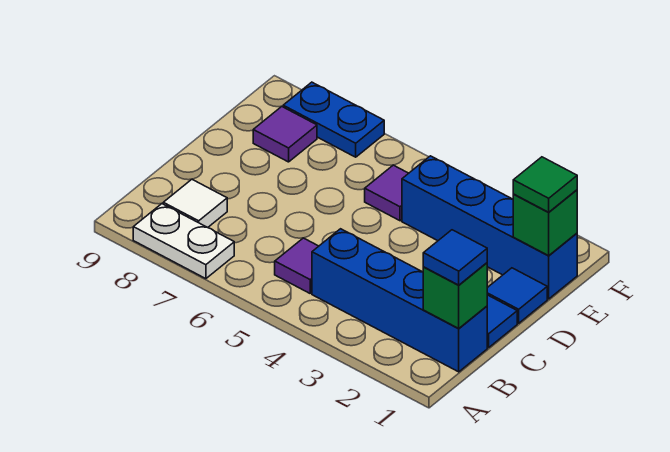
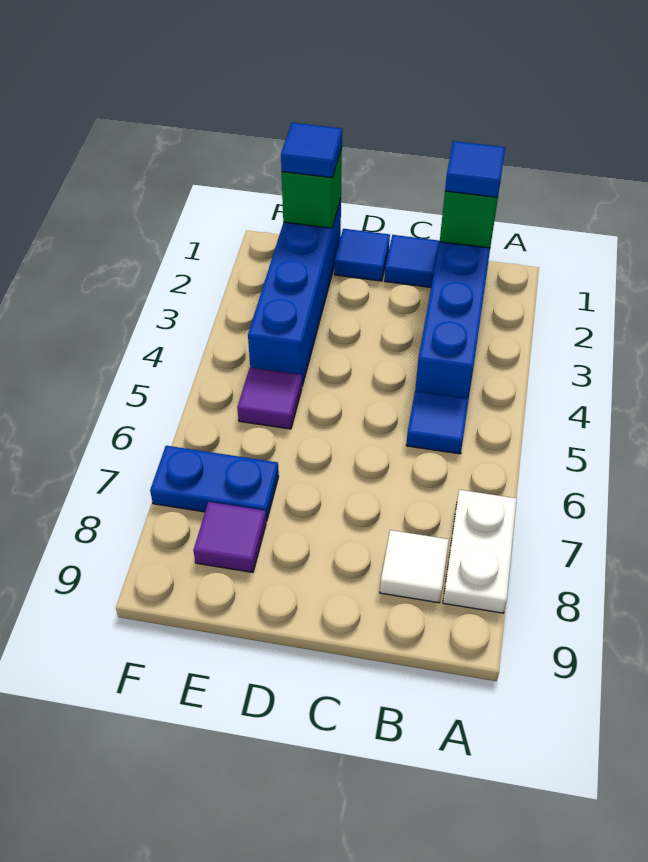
purple 1x1 tile [275,238,318,293] -> blue 1x1 tile [406,391,469,454]
green 1x1 tile [513,157,577,212] -> blue 1x1 tile [281,123,342,178]
blue 1x2 plate [283,82,384,157] -> blue 1x2 plate turned to [150,446,279,522]

